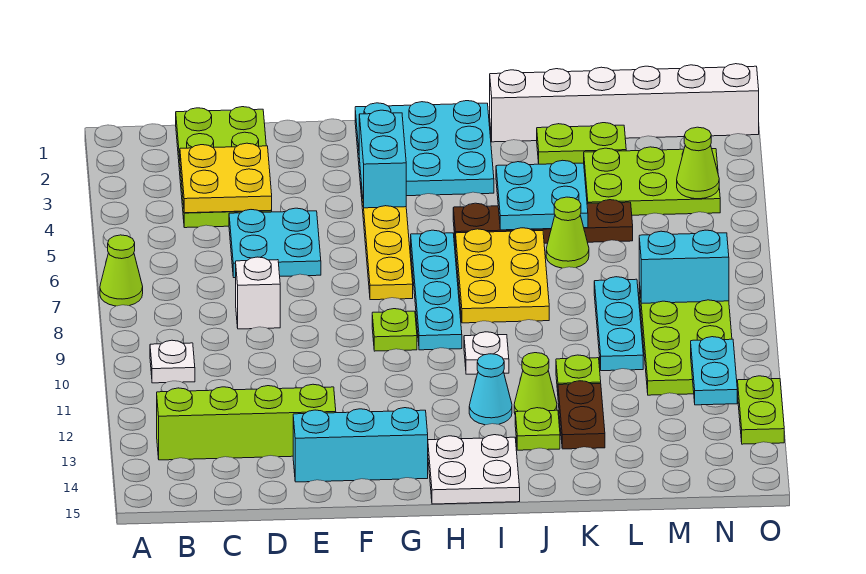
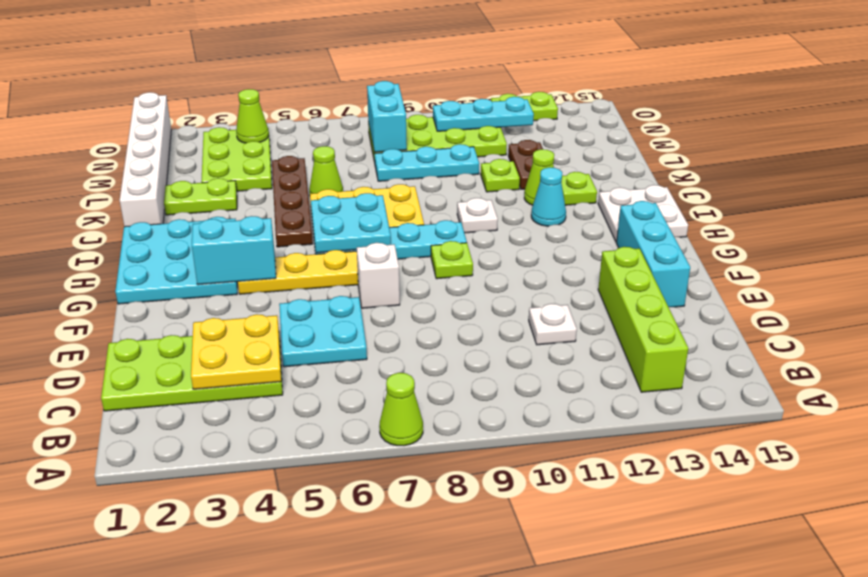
white 1x1 plate [150,340,195,383] -> white 1x1 plate moved to [529,304,577,345]
white 1x1 brick [236,257,280,329] -> white 1x1 brick moved to [357,243,400,308]
cyan 2x2 plate [496,160,588,230] -> cyan 2x2 plate moved to [311,193,391,253]
lime 1x2 plate [537,123,626,164] -> lime 1x2 plate turned to [164,178,237,215]
brown 1x2 plate [558,381,605,449] -> brown 1x2 plate turned to [508,140,543,189]
cyan 1x2 plate [691,337,737,405] -> cyan 1x3 plate [433,97,534,131]

